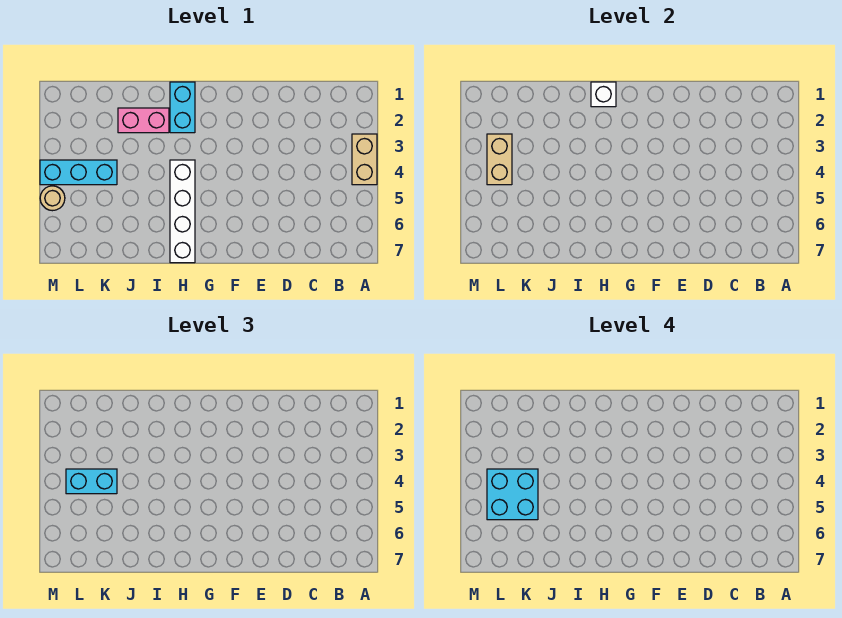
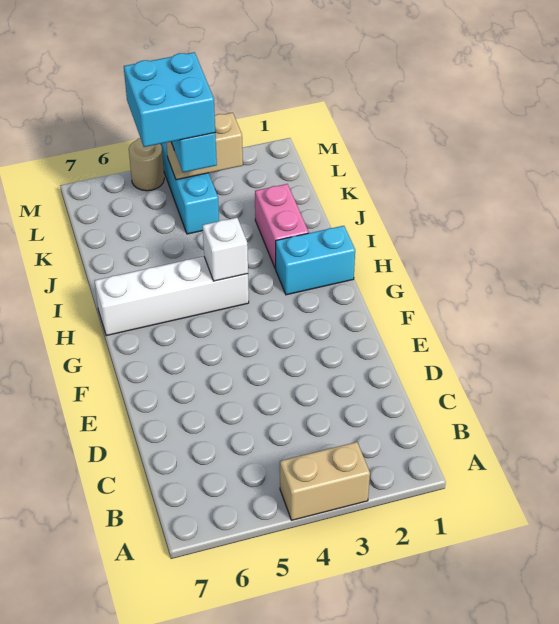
white 1x1 brick [591,82,616,107] -> white 1x1 brick moved to [202,218,248,281]

